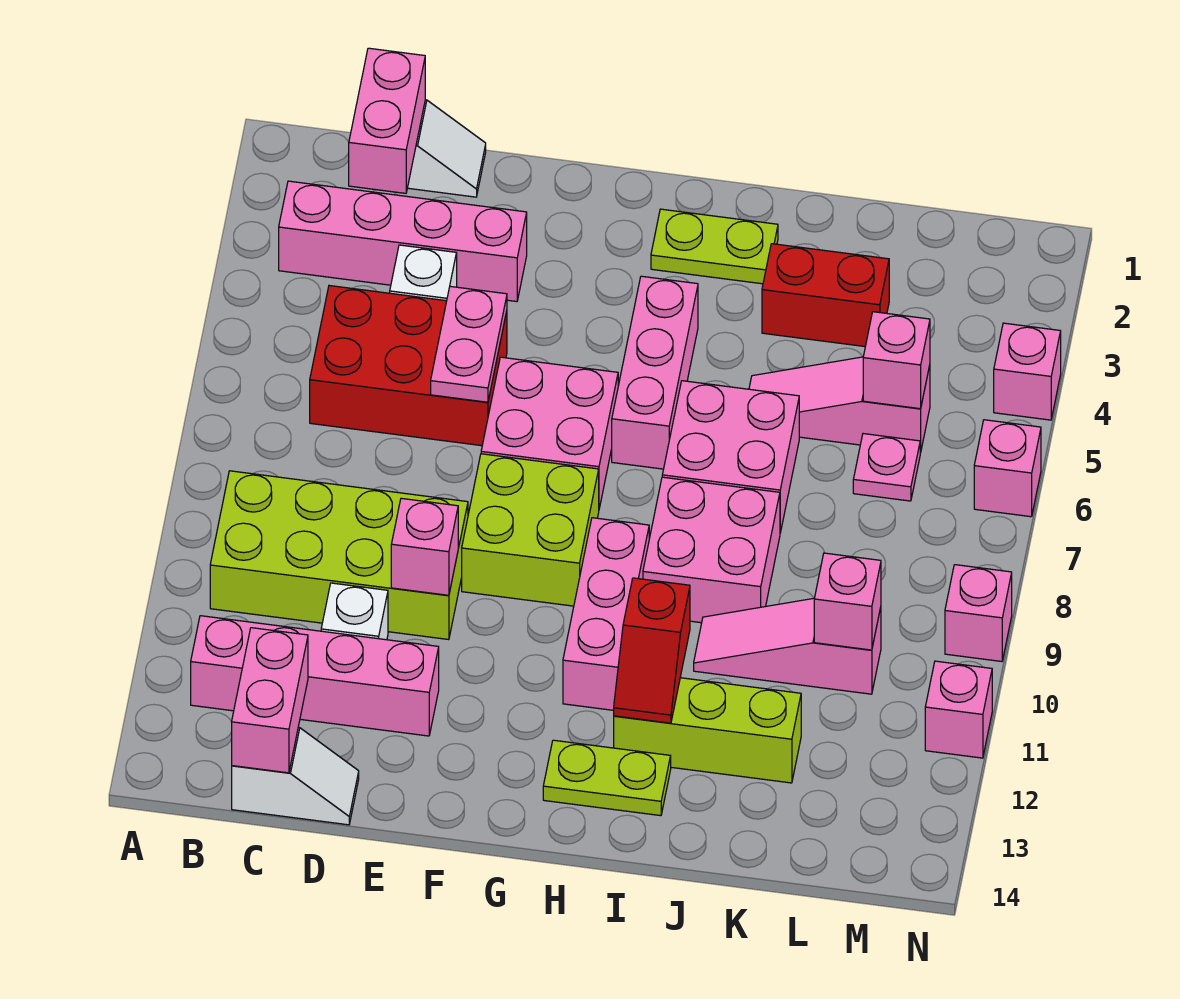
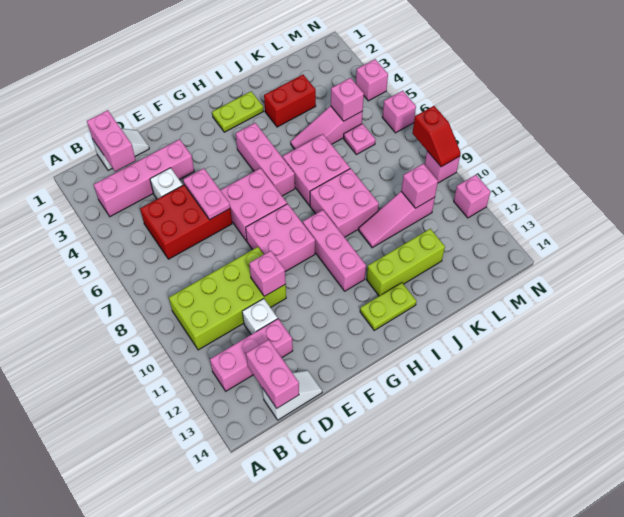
pink 1x4 brick [191,616,439,736] -> pink 1x3 brick [210,319,293,391]
lime 2x2 brick [462,454,599,606] -> pink 2x2 brick [246,204,315,272]
red 1x2 slope [614,578,690,723] -> red 1x2 slope moved to [412,106,461,167]

